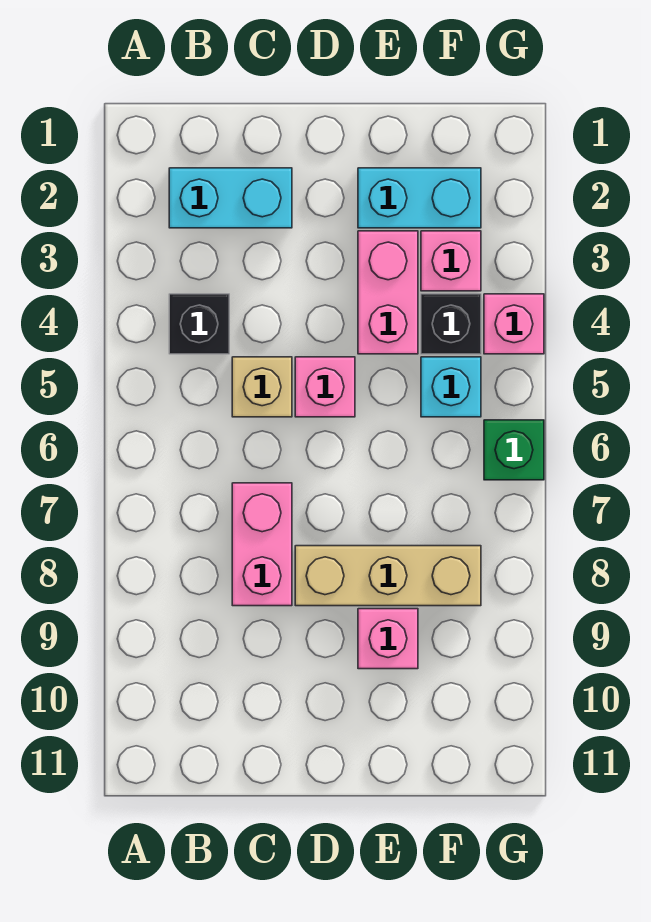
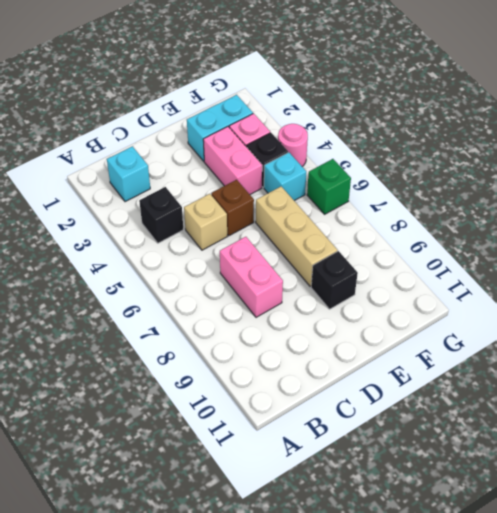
cyan 1x2 brick [169,168,292,228] -> cyan 1x1 brick [107,146,150,202]
pink 1x1 brick [295,357,355,417] -> brown 1x1 brick [211,180,254,236]
tan 1x3 brick [295,546,481,606] -> tan 1x3 brick turned to [256,186,338,286]
pink 1x1 brick [358,609,418,669] -> black 1x1 brick [311,251,358,309]
pink 1x1 brick [484,294,544,354] -> pink 1x1 round brick [278,124,308,166]

